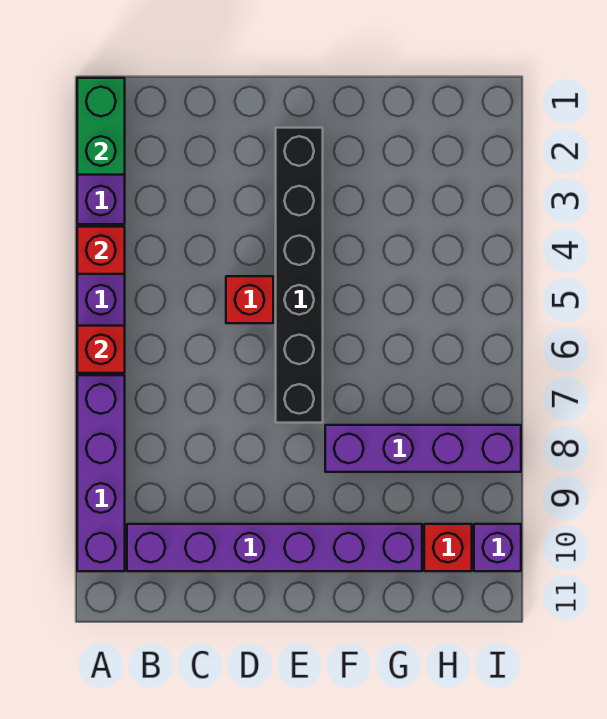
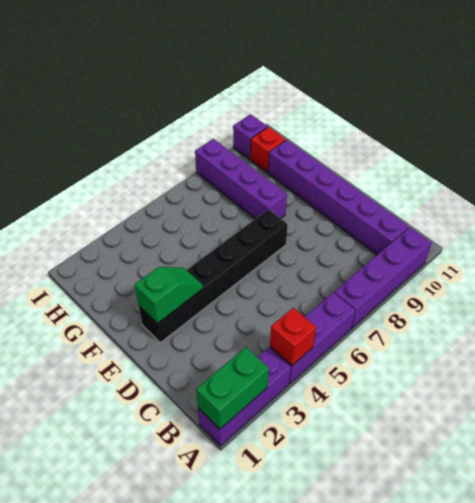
red 1x1 brick [77,326,125,373] -> none
red 1x1 brick [226,276,273,323] -> none
none -> green 1x2 slope [135,267,203,323]

